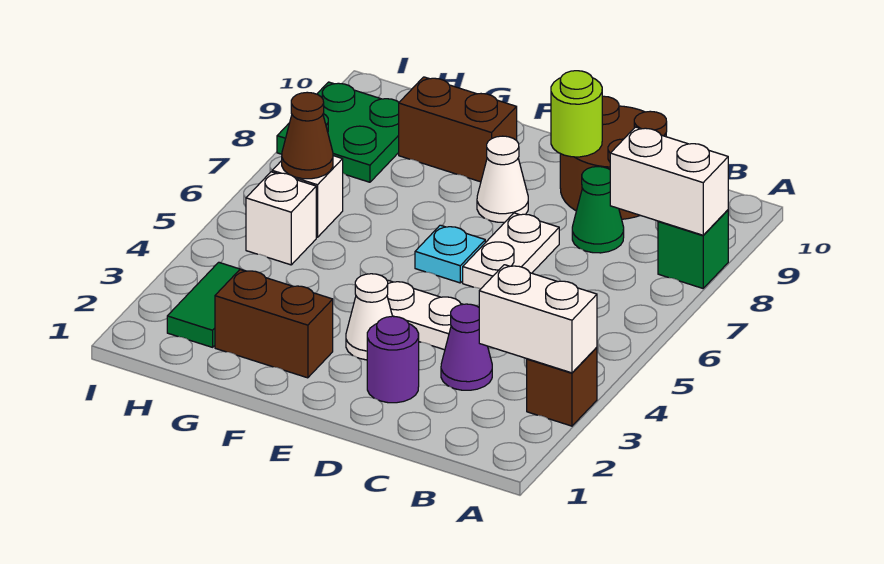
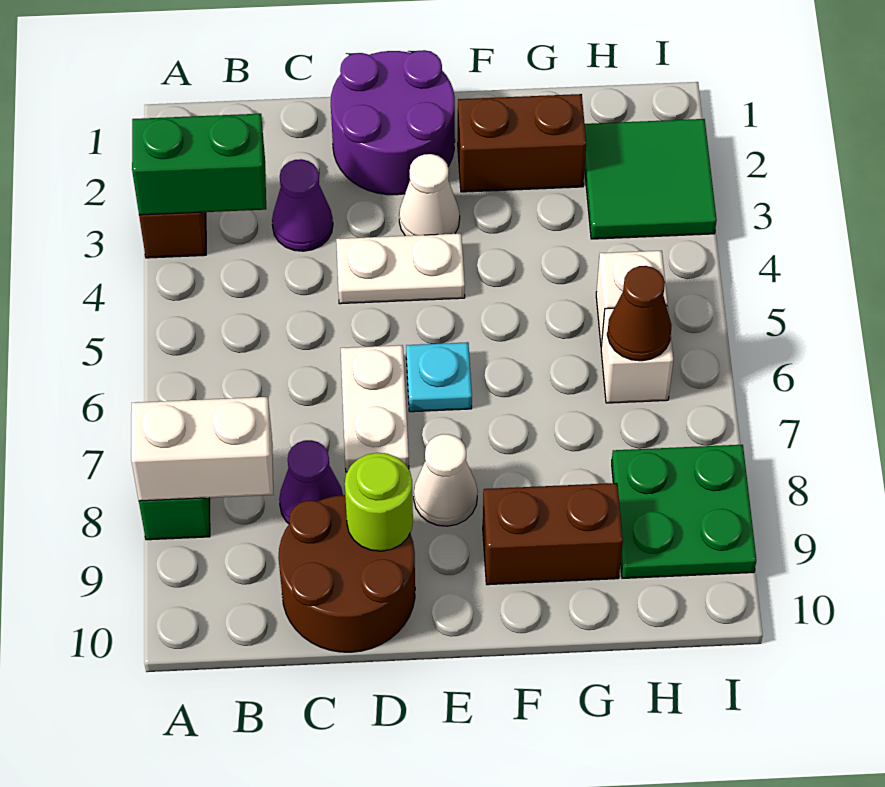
white 1x2 brick [479,265,597,373] -> green 1x2 brick [132,114,266,215]
green 1x1 cone [572,167,624,253] -> purple 1x1 cone [279,440,343,524]
purple 1x1 round brick [367,316,419,403] -> purple 2x2 round brick [331,50,455,195]
green 1x2 tile [167,262,245,347] -> green 2x2 tile [585,119,717,239]

